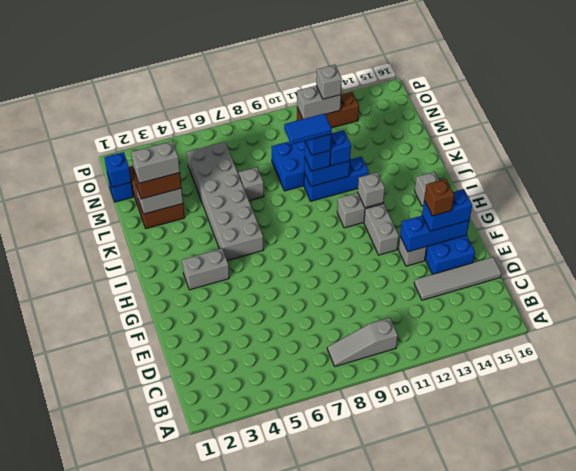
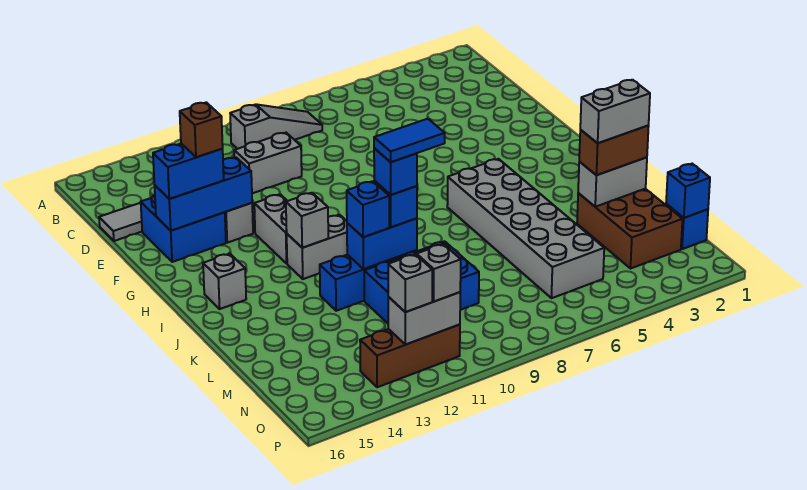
grey 1x2 brick [182,249,229,290] -> grey 1x2 brick moved to [234,133,302,193]
grey 1x1 brick [239,167,264,201] -> grey 1x1 brick moved to [417,244,461,301]

